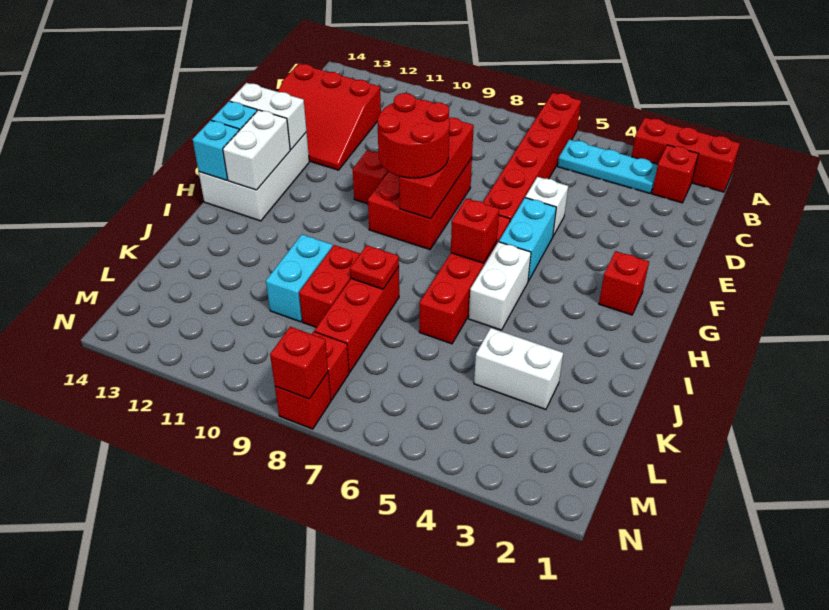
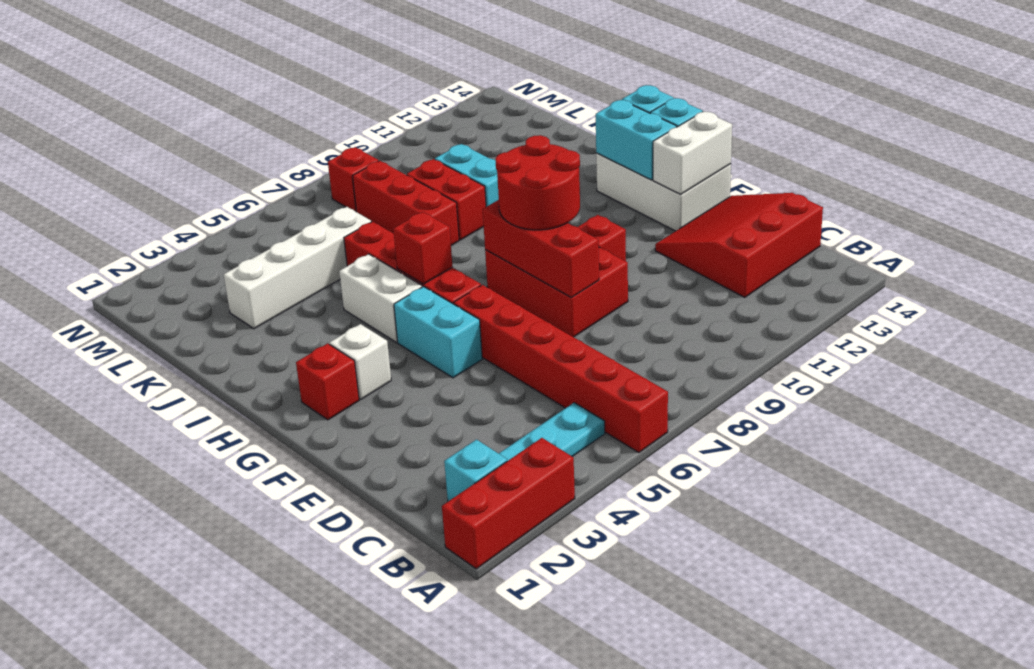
red 1x1 brick [652,145,698,203] -> cyan 1x1 brick [444,440,507,501]
white 1x1 brick [525,177,568,236] -> white 1x1 brick moved to [329,324,391,399]
white 1x2 brick [223,110,290,190] -> cyan 1x2 brick [596,100,677,180]
red 1x1 plate [350,245,399,289] -> none
white 1x2 brick [474,328,563,410] -> white 1x4 brick [224,207,371,329]
red 1x1 brick [275,372,331,429] -> none
red 1x1 brick [270,327,328,399] -> none

